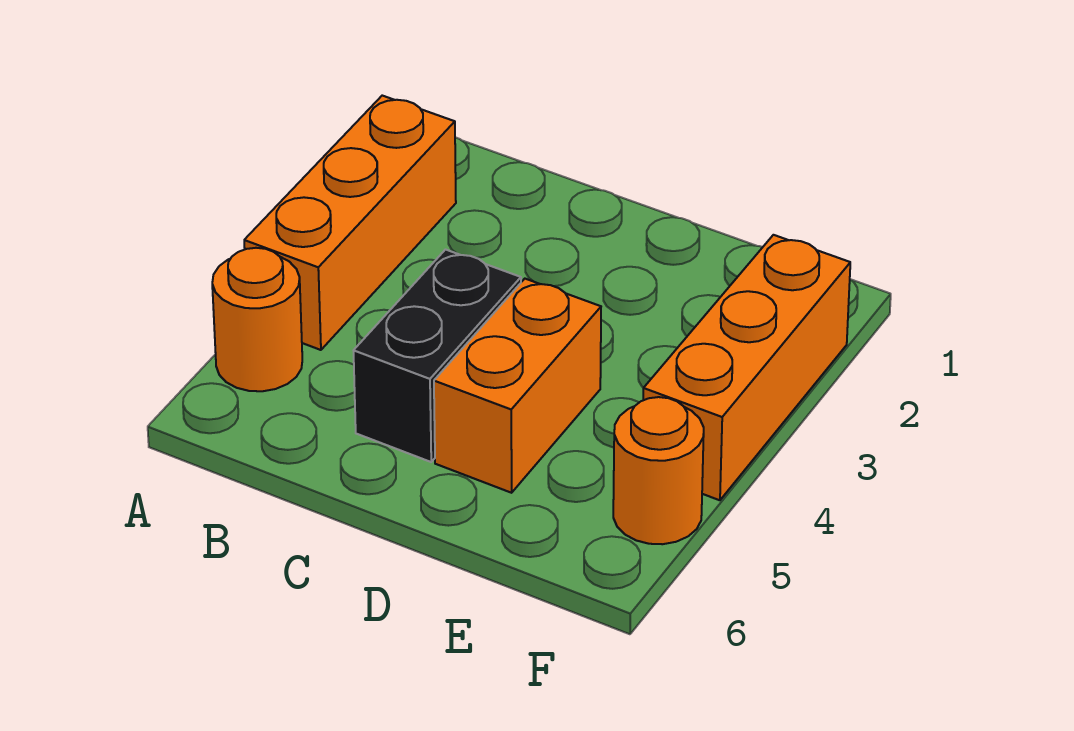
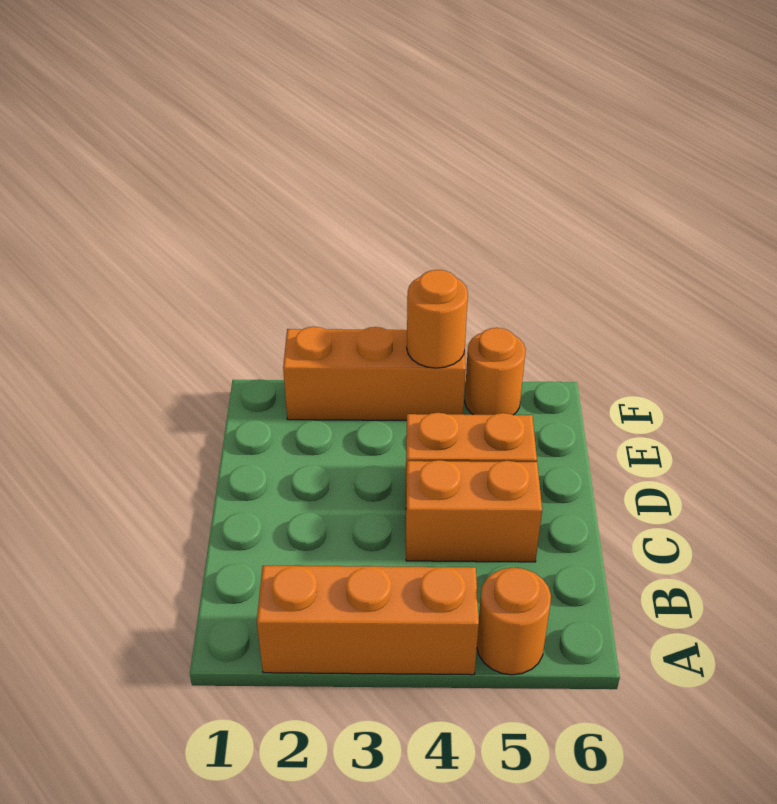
black 1x2 brick [354,250,521,462] -> orange 1x2 brick [406,460,542,562]
none -> orange 1x1 round brick [407,270,468,368]

